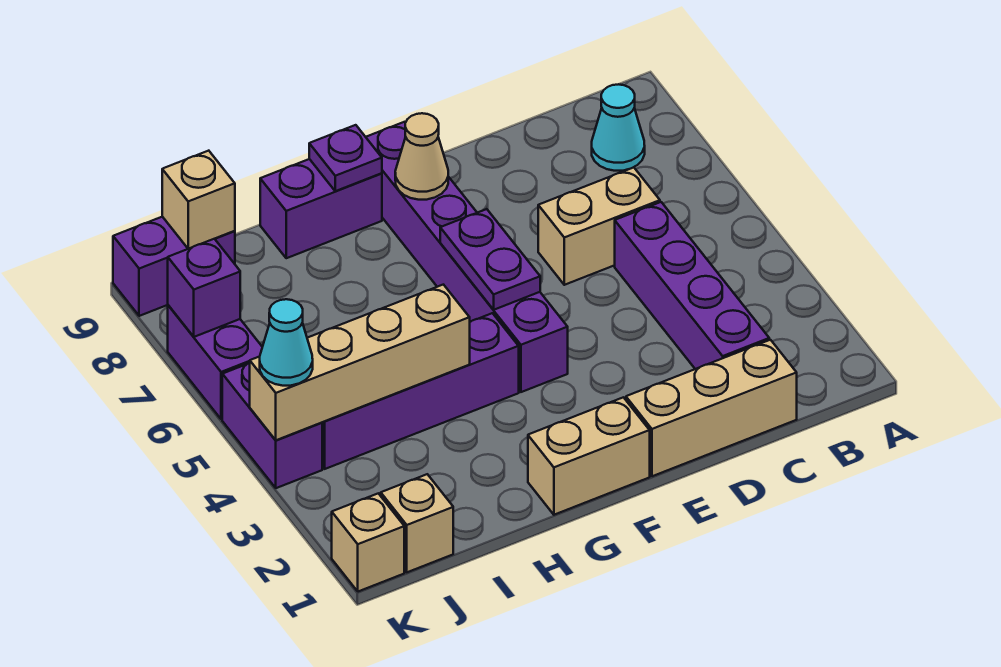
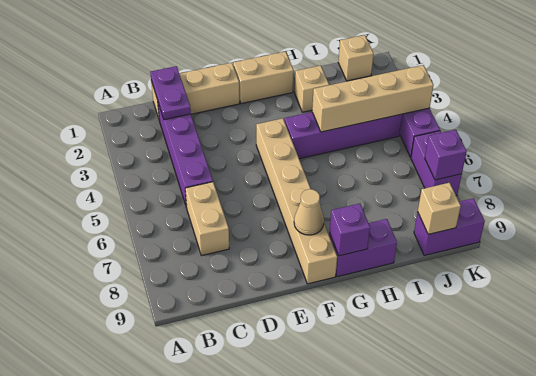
cyan 1x1 cone [592,84,645,171] -> none
tan 1x2 brick [538,167,660,285] -> tan 1x2 brick turned to [185,182,229,256]
purple 1x6 brick [366,122,568,392] -> tan 1x6 brick [256,118,337,284]
purple 1x2 plate [440,209,540,310] -> purple 1x2 plate moved to [150,66,191,120]
purple 1x1 plate [309,125,382,191] -> purple 1x1 brick [329,204,370,256]
tan 1x1 brick [332,493,404,592] -> tan 1x1 brick moved to [295,66,329,112]
cyan 1x1 cone [260,299,313,386] -> none

